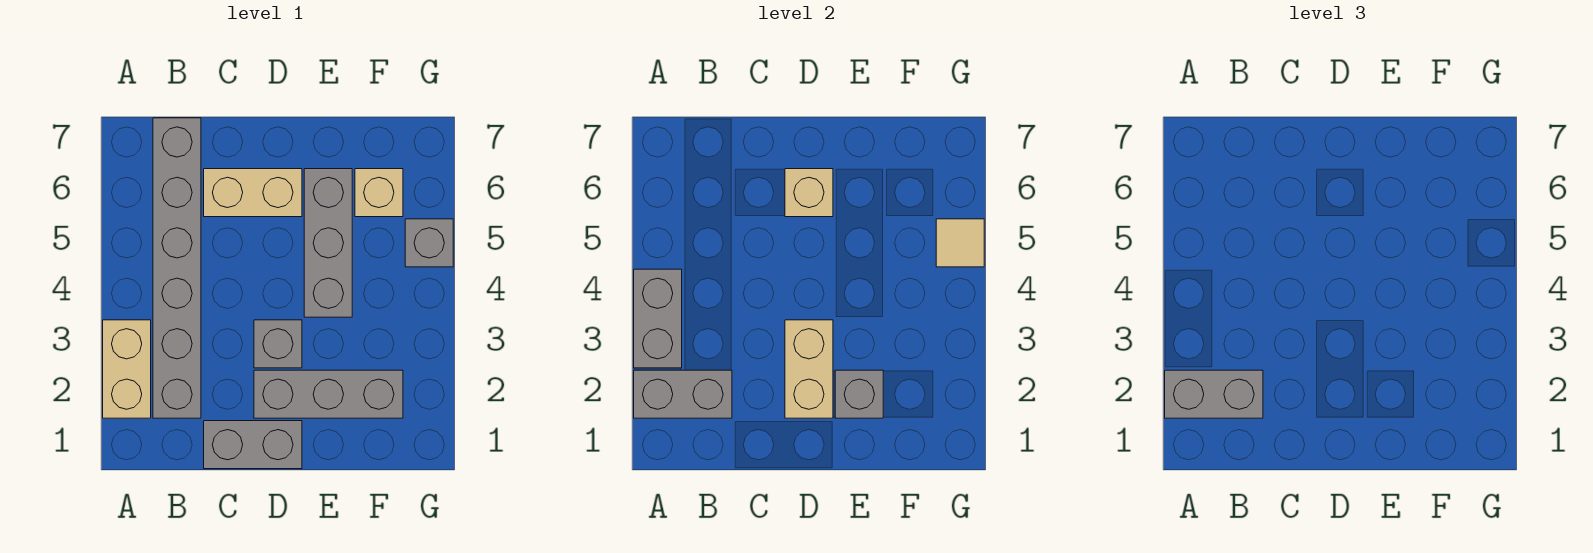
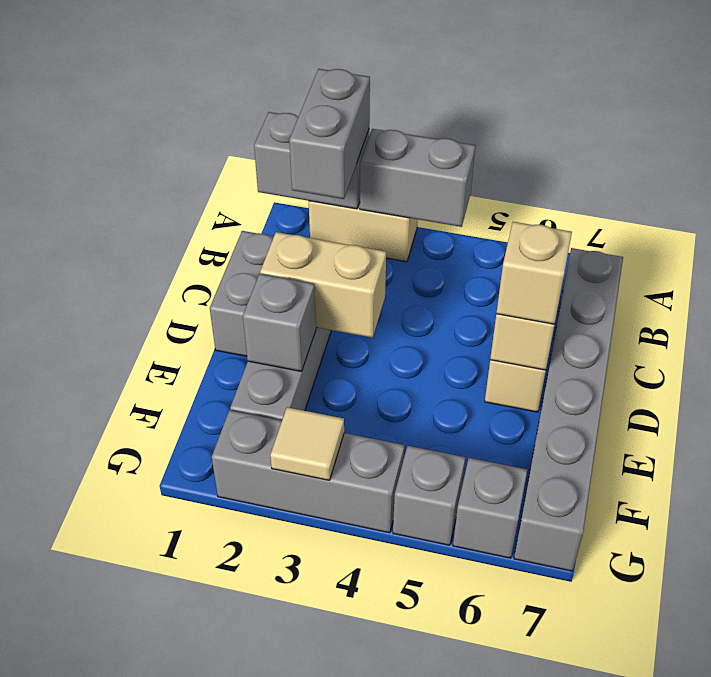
grey 1x2 brick [634,370,732,418] -> grey 1x2 brick turned to [254,112,369,209]
grey 1x6 brick [153,118,201,418] -> grey 1x6 brick turned to [514,248,623,571]
grey 1x1 brick [254,320,302,368] -> grey 1x1 brick moved to [453,458,527,558]
grey 1x3 brick [304,169,352,317] -> grey 1x3 brick moved to [212,410,404,533]
tan 1x1 brick [355,169,403,217] -> tan 1x1 brick moved to [496,222,572,324]
tan 1x1 tile [936,219,984,267] -> tan 1x1 tile moved to [270,407,344,480]

